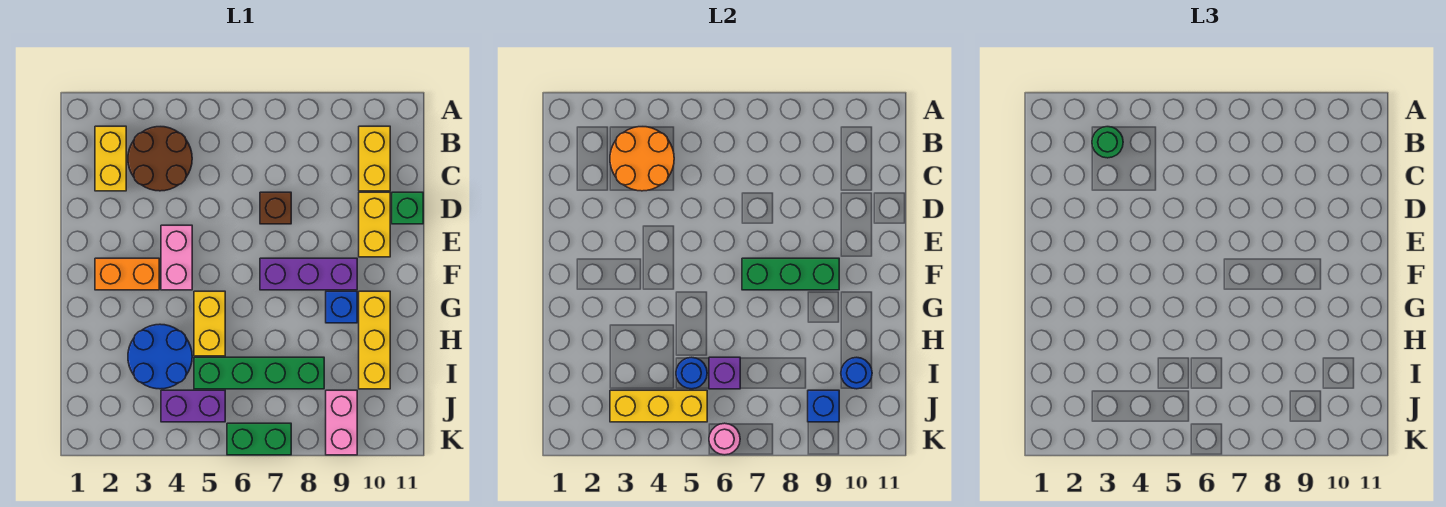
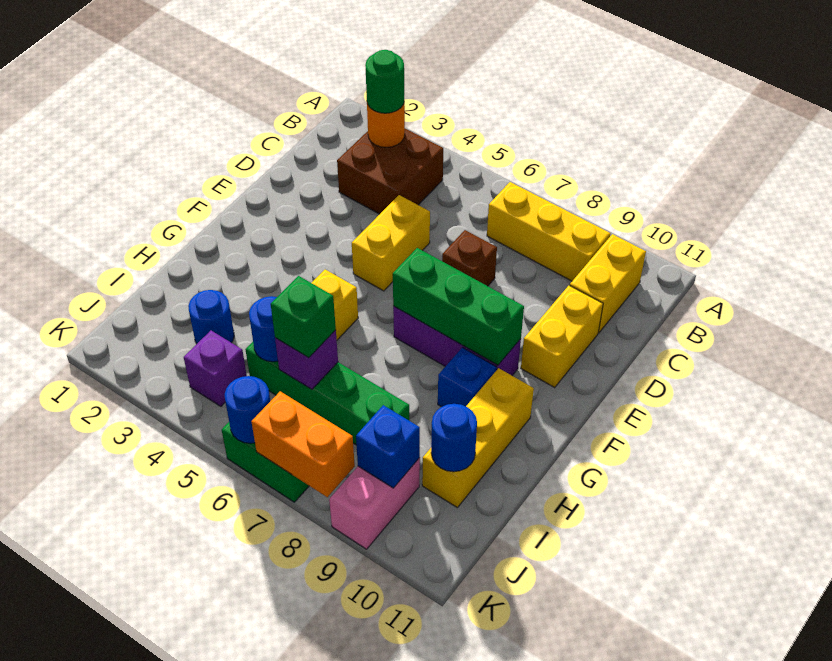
yellow 1x2 brick [95,126,126,191] -> yellow 1x2 brick moved to [352,195,430,291]
brown 2x2 round brick [128,127,192,191] -> brown 2x2 brick [337,129,443,214]
orange 2x2 round brick [610,127,674,191] -> orange 1x1 round brick [367,104,405,148]
green 1x1 brick [392,192,423,224] -> green 1x1 brick moved to [271,276,336,358]
pink 1x2 brick [161,225,192,290] -> none
orange 1x2 brick [95,258,159,290] -> orange 1x2 brick moved to [251,391,355,497]
blue 2x2 round brick [128,324,192,389] -> blue 1x1 round brick [188,290,234,344]
yellow 1x3 brick [610,390,707,422] -> yellow 1x3 brick moved to [487,182,610,281]
purple 1x2 brick [161,390,225,422] -> purple 1x1 brick [184,331,247,406]
pink 1x1 round brick [709,423,740,455] -> blue 1x1 round brick [225,376,270,443]

